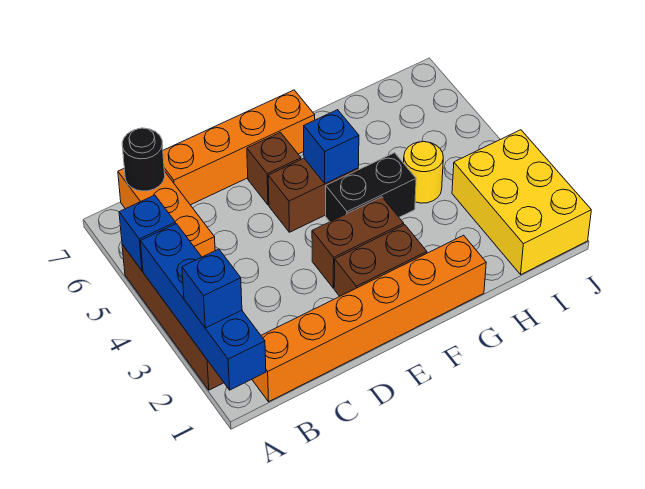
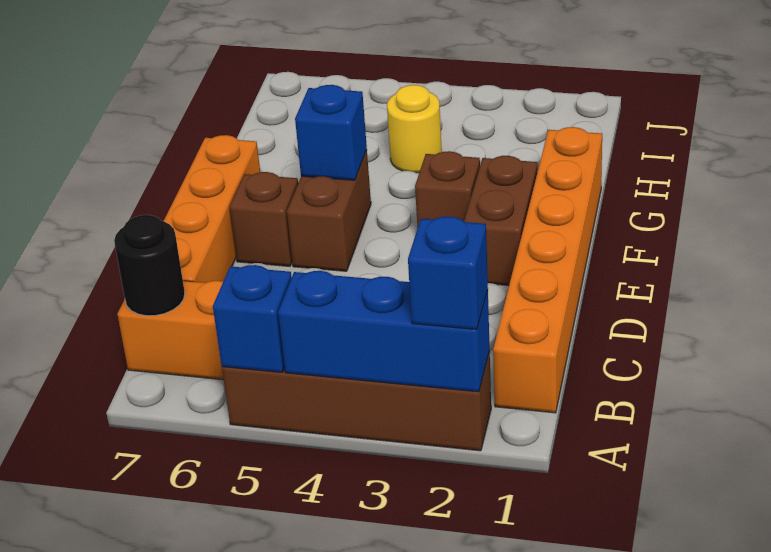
blue 1x4 brick [140,224,266,390] -> blue 1x3 brick [278,271,490,392]
brown 1x2 brick [312,197,404,288] -> brown 1x1 brick [415,151,480,228]
black 1x2 brick [326,153,416,222] -> none
yellow 2x3 brick [452,130,591,274] -> none

